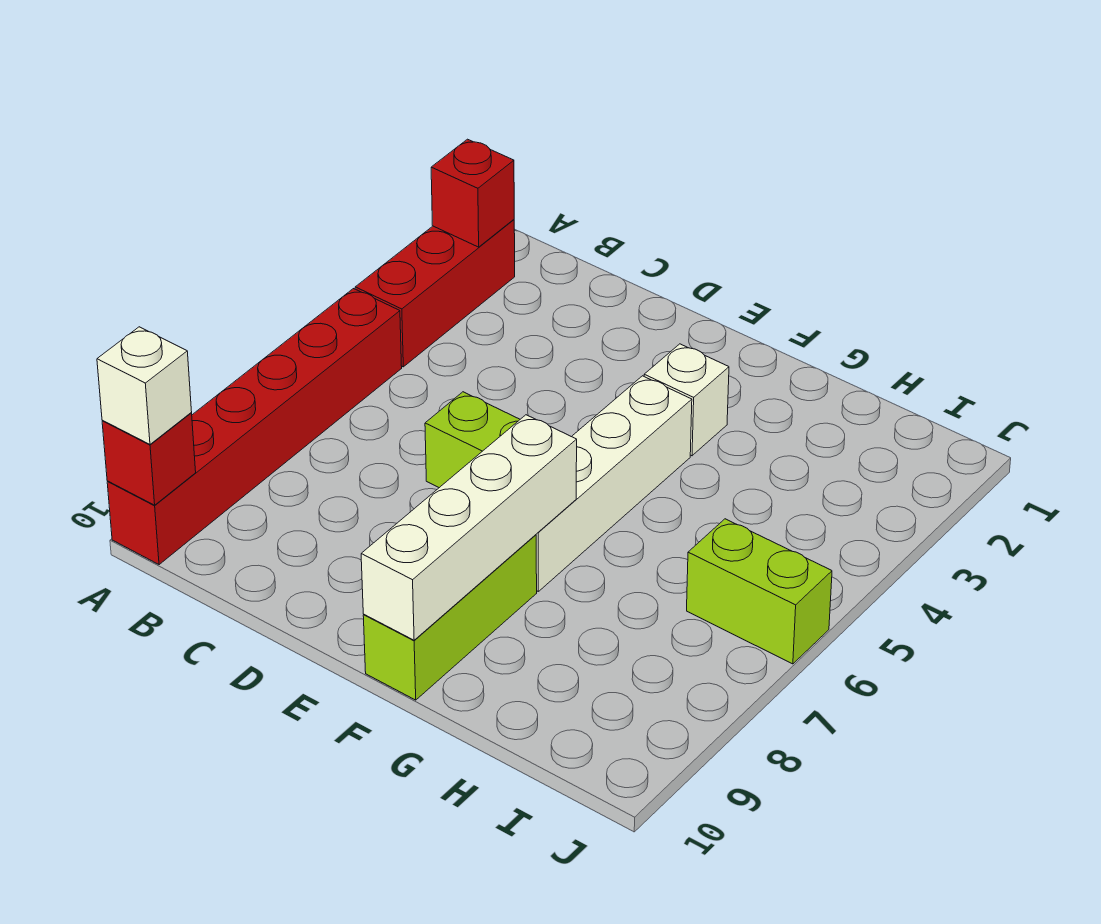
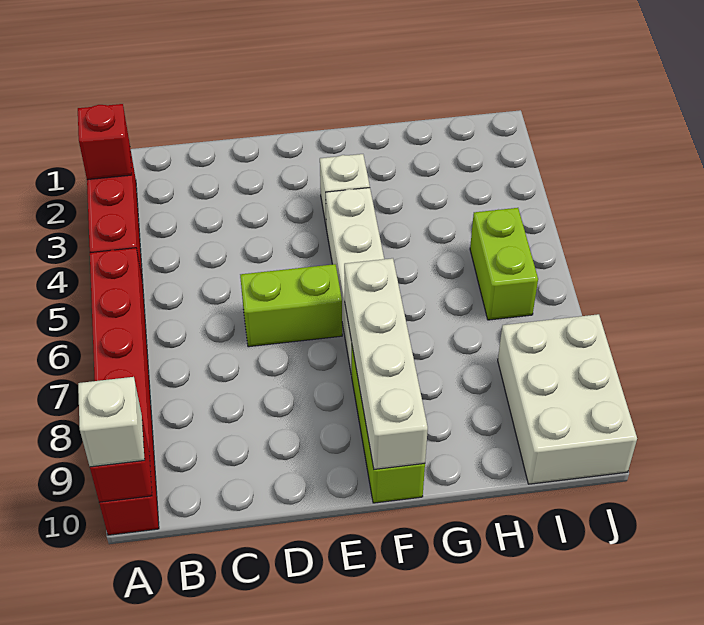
lime 1x2 brick [687,519,832,664] -> lime 1x2 brick turned to [470,208,538,320]
none -> white 2x3 brick [498,314,637,484]

